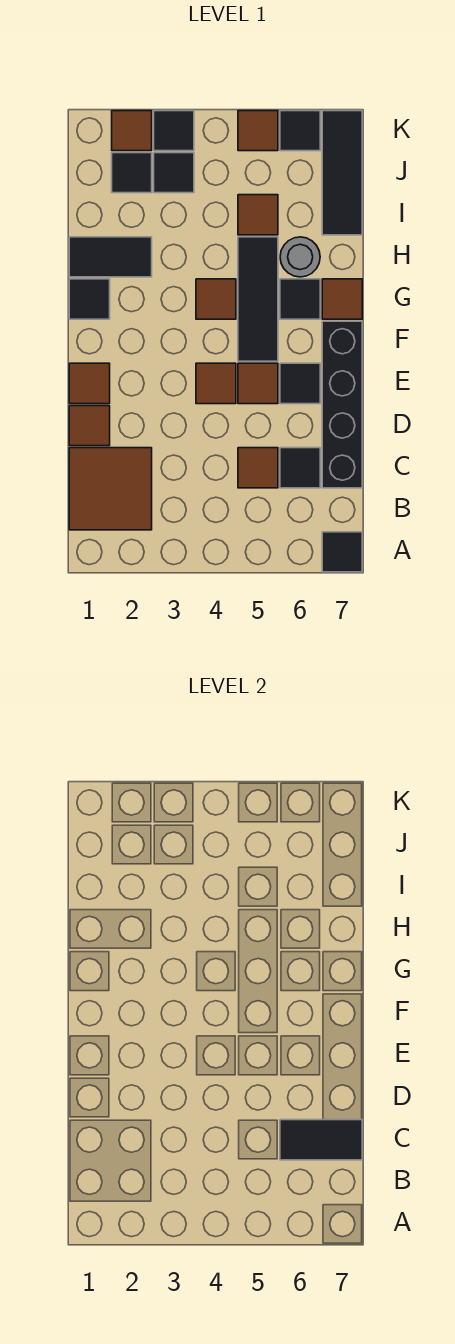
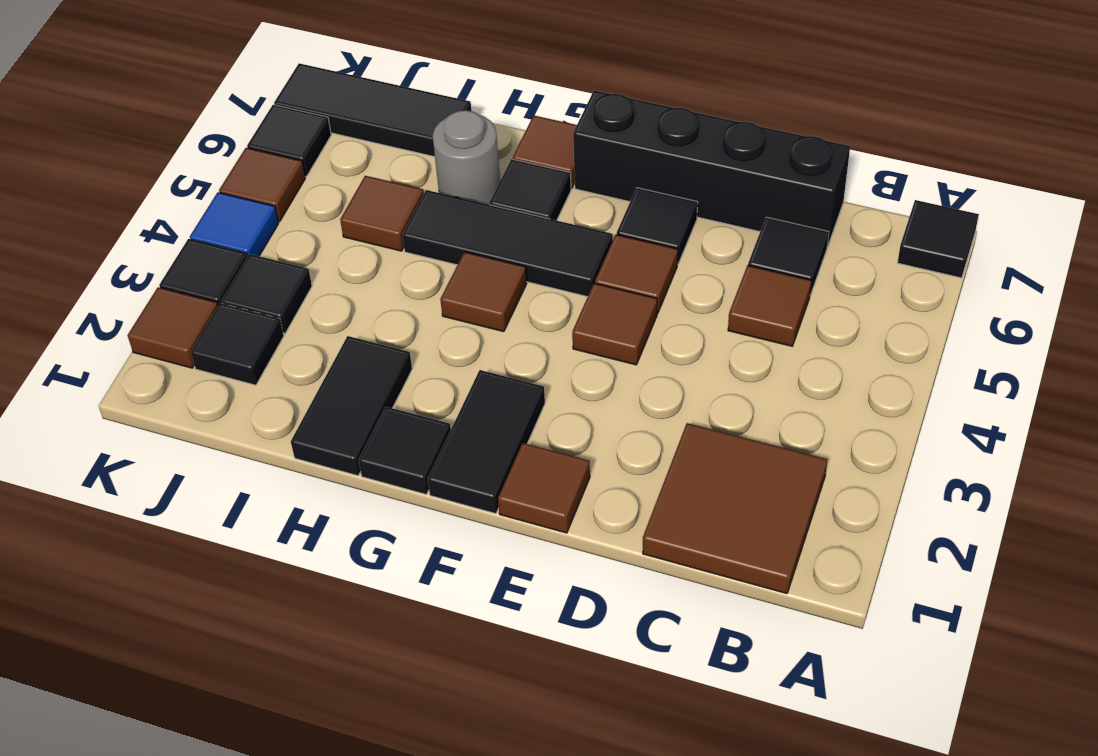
black 1x2 tile [280,1120,362,1160] -> black 1x2 tile moved to [428,370,545,514]
brown 1x1 tile [69,406,110,446] -> none
none -> blue 1x1 tile [190,192,278,257]

